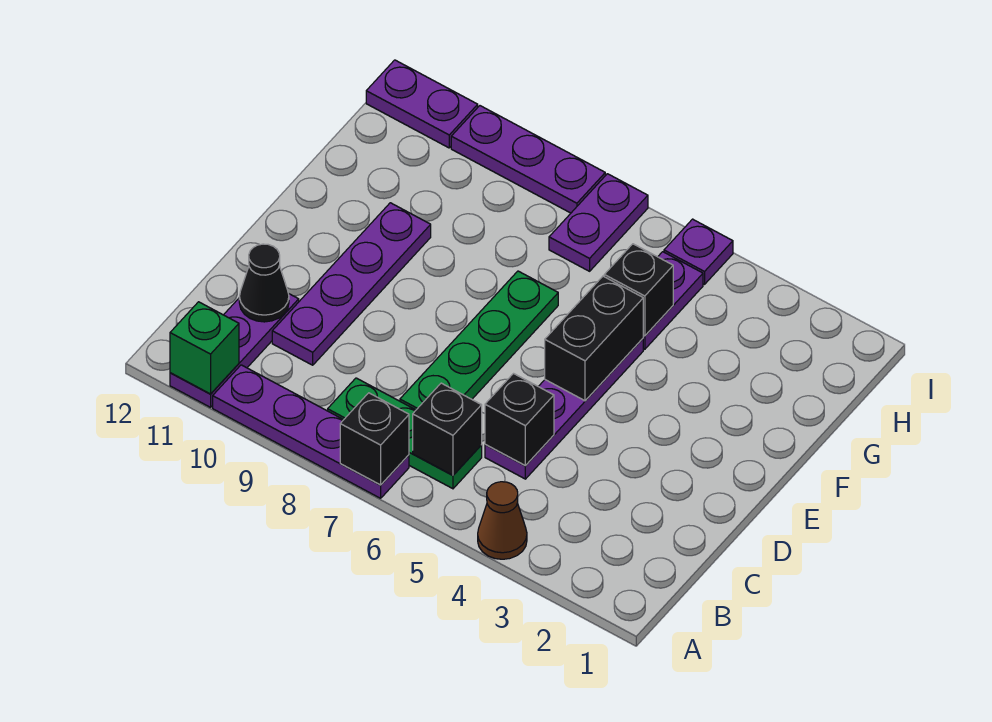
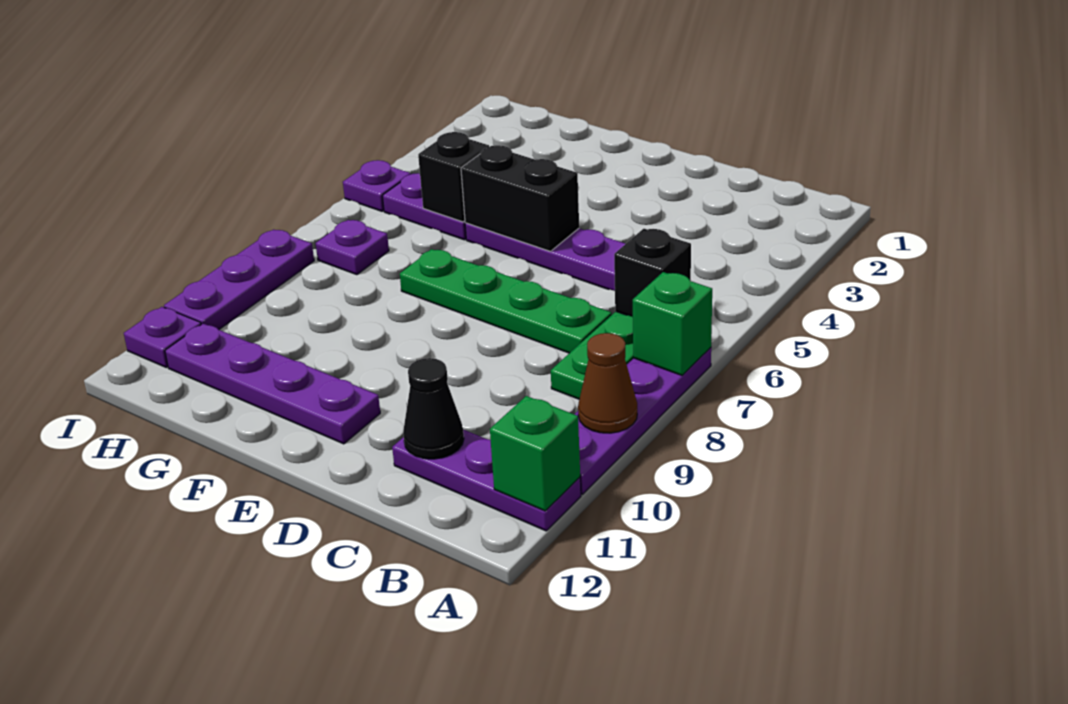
brown 1x1 cone [478,482,527,559] -> brown 1x1 cone moved to [578,333,637,433]
black 1x1 brick [340,393,409,485] -> green 1x1 brick [633,272,712,375]
black 1x1 brick [485,374,554,466] -> none
purple 1x4 plate [272,203,431,365] -> purple 1x4 plate moved to [165,324,380,444]
purple 1x2 plate [549,174,648,271] -> purple 1x1 plate [316,220,389,275]
purple 1x2 plate [366,60,478,148] -> purple 1x1 plate [124,307,201,367]

